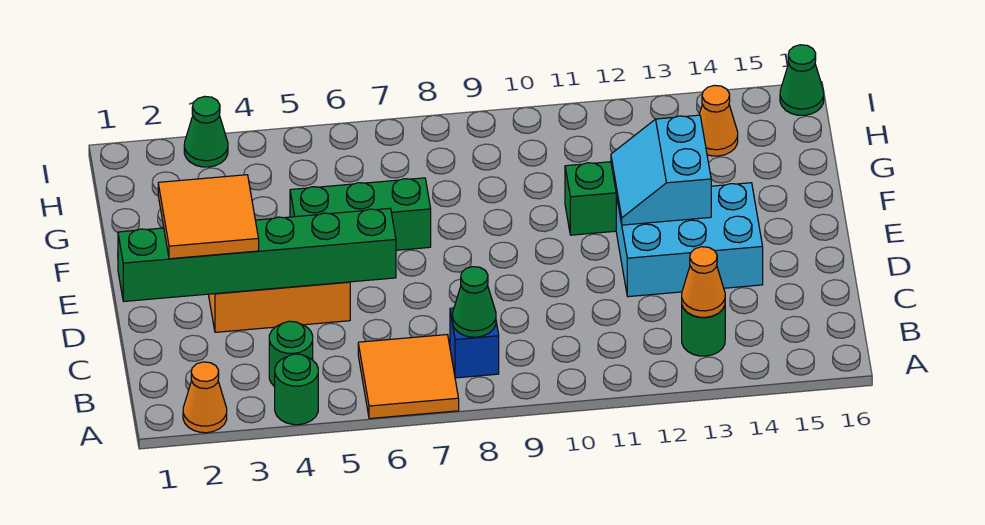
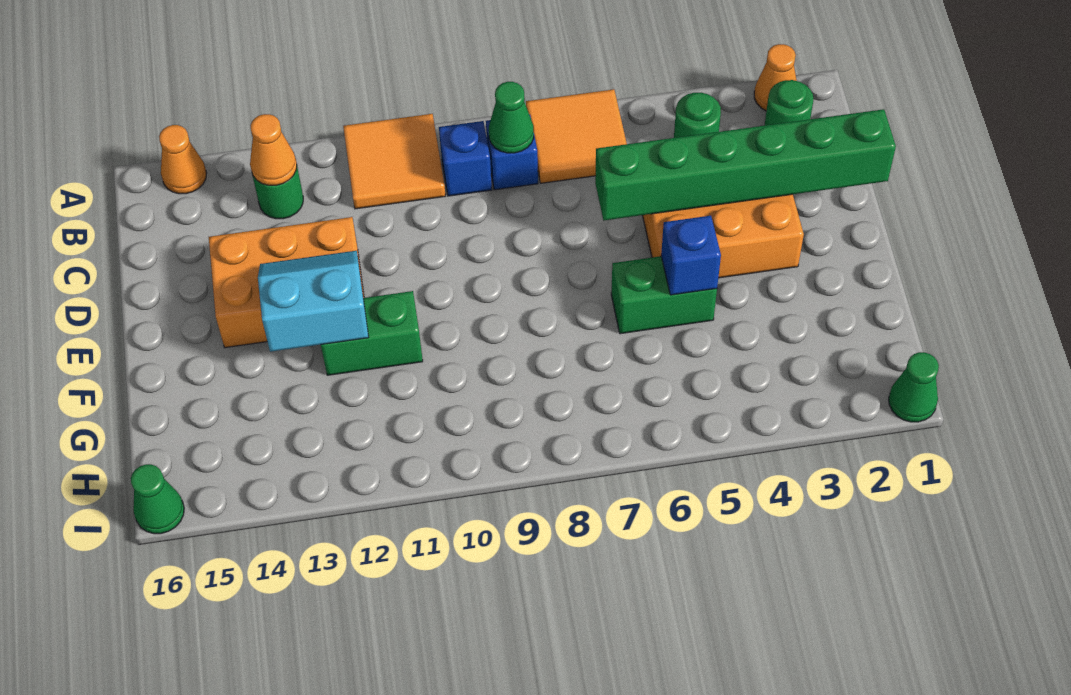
green 1x1 round brick [275,354,318,425] -> green 1x1 round brick moved to [764,80,813,126]
none -> blue 1x1 brick [439,121,492,196]
orange 2x2 tile [158,175,259,259] -> orange 2x2 tile moved to [343,114,445,209]
cyan 2x3 brick [616,183,763,297] -> orange 2x3 brick [209,217,364,348]
cyan 2x2 slope [611,115,711,225] -> cyan 2x2 slope turned to [258,251,369,352]
green 1x3 brick [290,178,431,250] -> green 1x2 brick [611,256,717,334]
none -> blue 1x1 brick [661,216,721,295]
orange 1x1 cone [699,85,738,156] -> orange 1x1 cone moved to [159,125,207,194]
green 1x1 cone [184,96,228,167] -> green 1x1 cone moved to [889,352,939,422]

